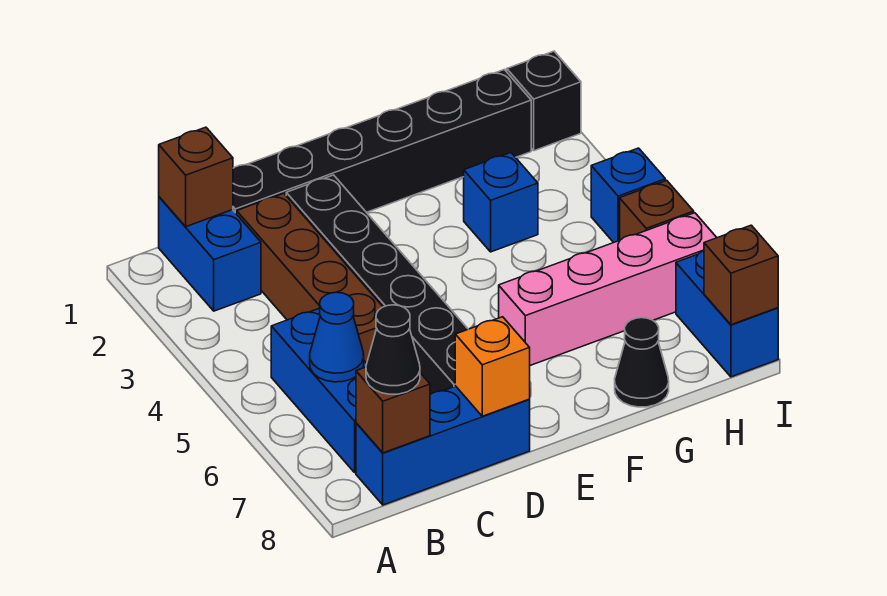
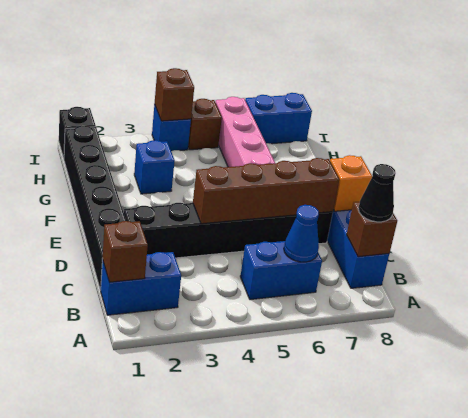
blue 1x3 brick [271,309,367,473] -> blue 1x2 brick [240,241,322,300]
brown 1x4 brick [237,193,383,363] -> brown 1x4 brick moved to [193,158,340,224]
black 1x1 cone [615,318,669,407] -> none
brown 1x1 brick [704,225,778,325] -> brown 1x1 brick moved to [155,68,194,121]

